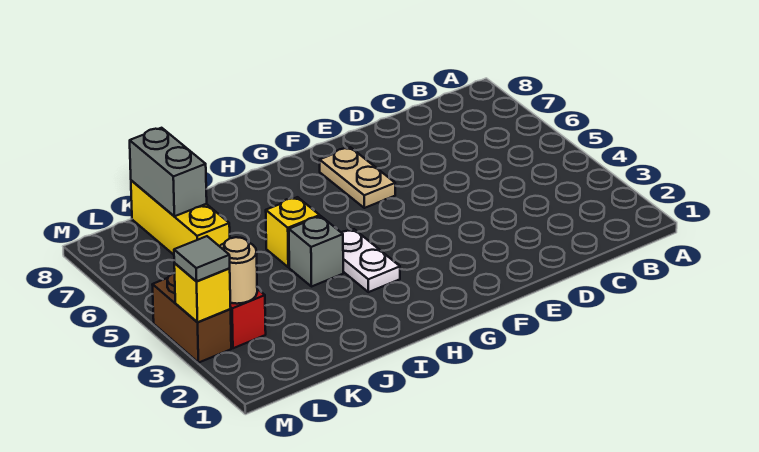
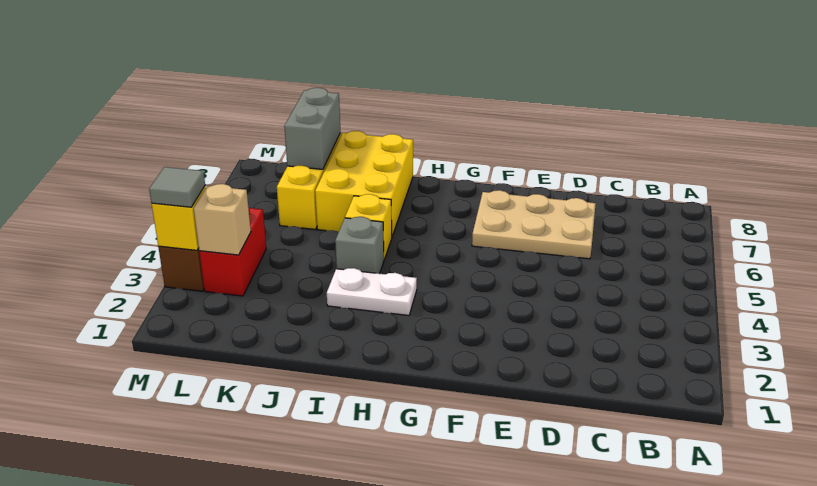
tan 1x2 plate [320,147,395,208] -> tan 2x3 plate [472,190,596,259]
white 1x2 plate [342,229,400,292] -> white 1x2 plate turned to [327,268,417,315]
none -> yellow 2x3 brick [315,131,413,236]
tan 1x1 round brick [220,237,257,304] -> tan 1x1 brick [194,184,251,255]

